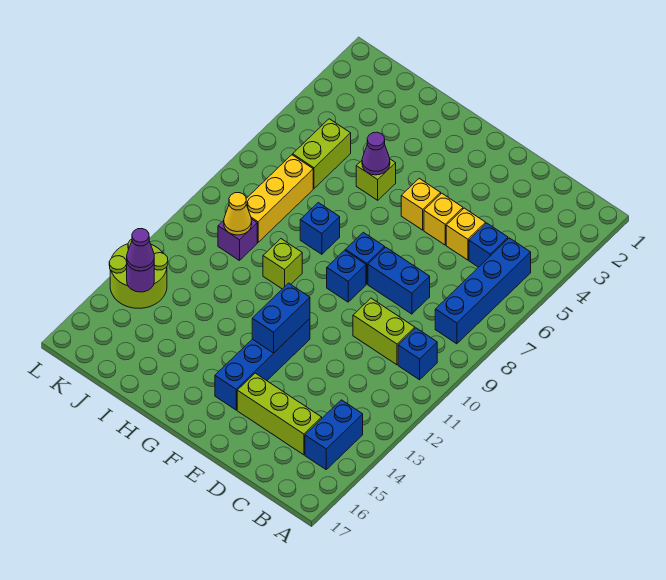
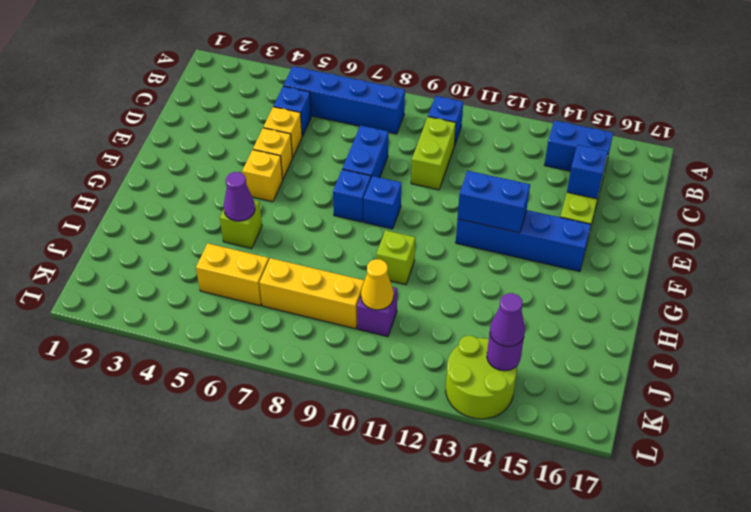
blue 1x1 brick [300,203,340,254] -> blue 1x1 brick moved to [567,145,608,199]
lime 1x2 brick [293,119,351,188] -> yellow 1x2 brick [196,243,269,306]

